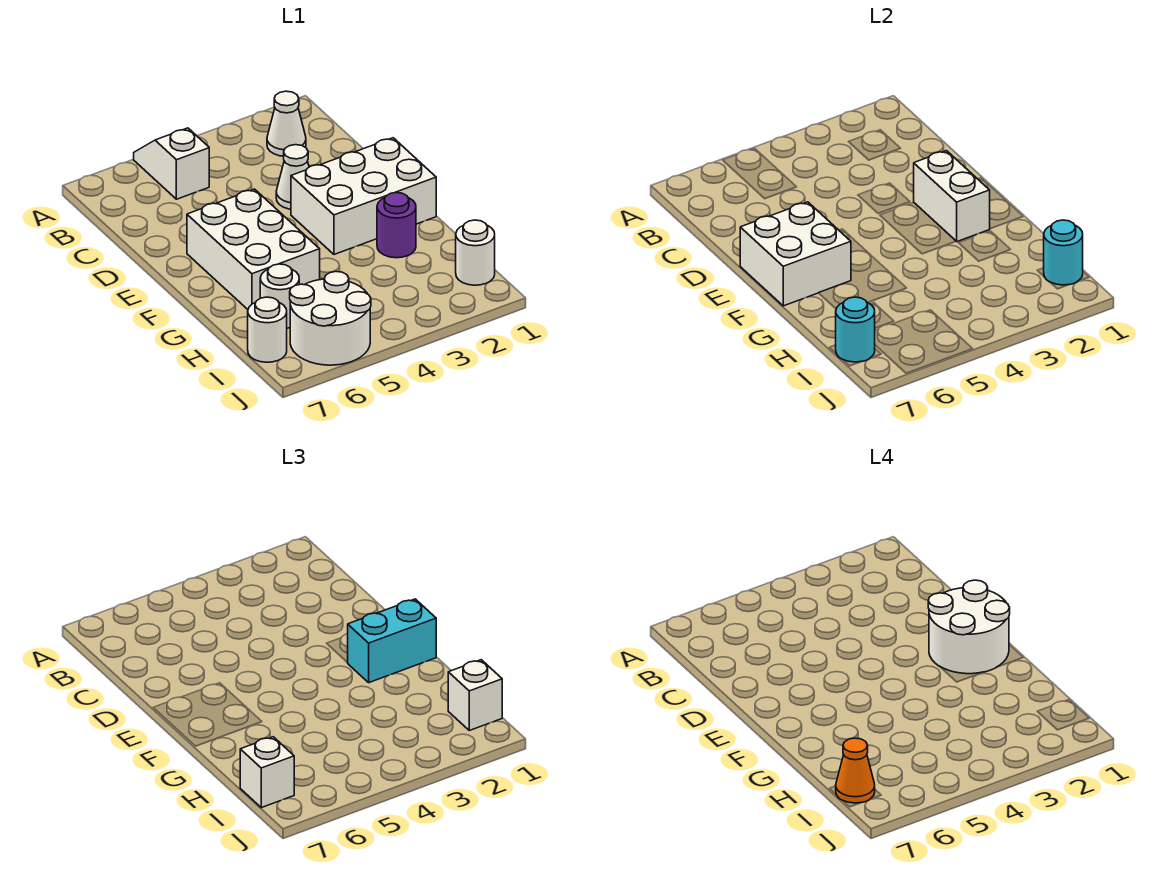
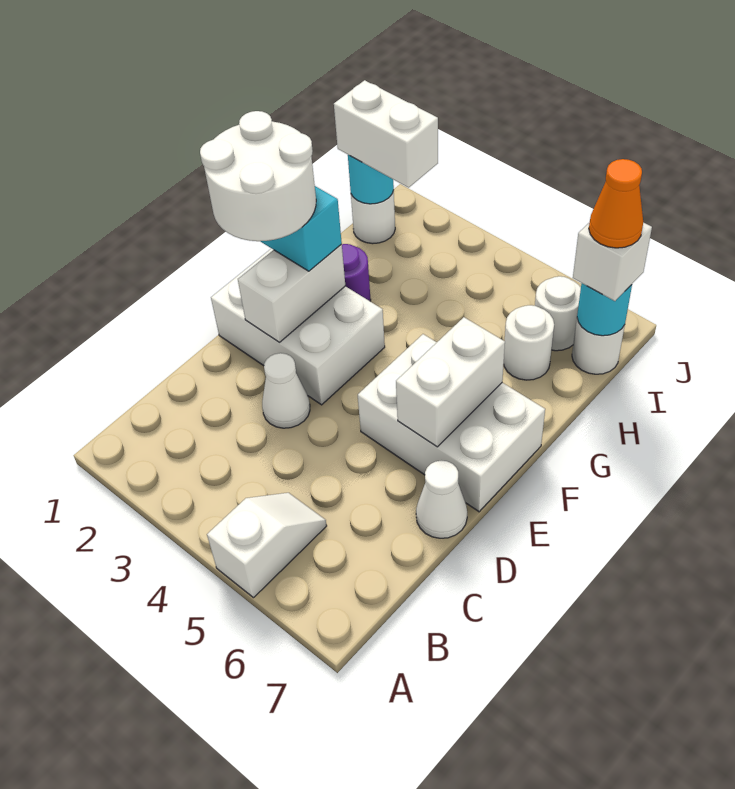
white 1x2 slope [134,128,209,199] -> white 1x2 slope turned to [207,493,327,598]
white 1x1 cone [267,91,306,156] -> white 1x1 cone moved to [416,461,467,538]
white 2x3 brick [187,189,320,309] -> white 2x3 brick turned to [358,334,545,512]
white 2x2 brick [740,202,851,306] -> white 1x2 brick [396,317,505,447]
white 1x1 brick [448,660,502,730] -> white 1x2 brick [334,80,438,188]
white 2x2 round brick [290,272,371,365] -> white 1x1 round brick [535,276,581,351]

